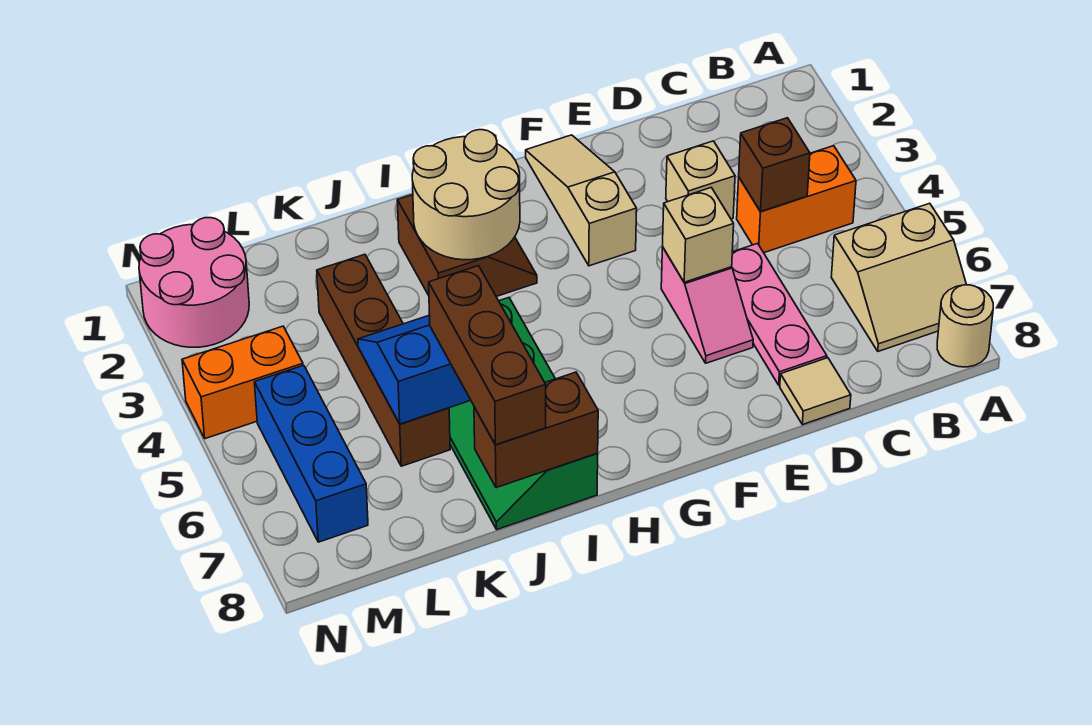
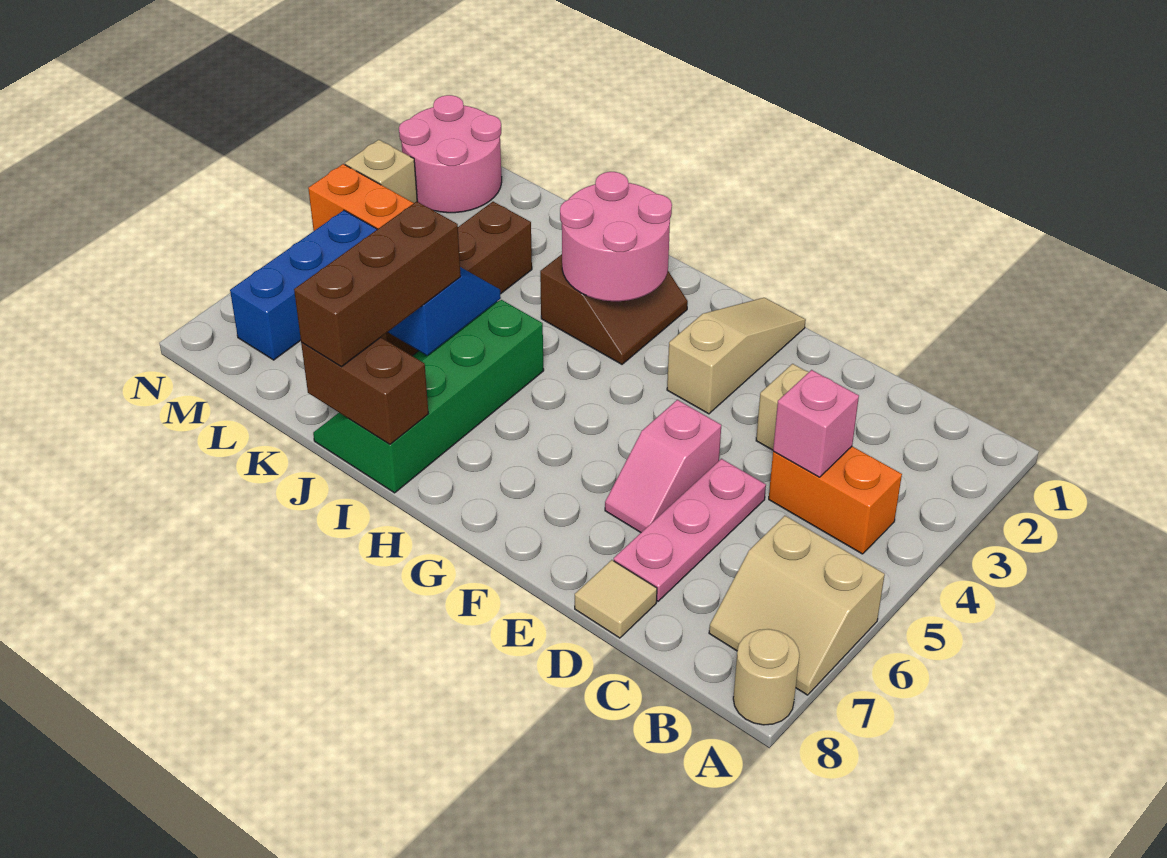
brown 1x1 brick [739,118,810,211] -> pink 1x1 brick [773,370,859,477]
tan 1x1 brick [663,188,734,282] -> tan 1x1 brick moved to [345,140,417,203]
tan 2x2 round brick [412,130,520,260] -> pink 2x2 round brick [560,172,672,301]

